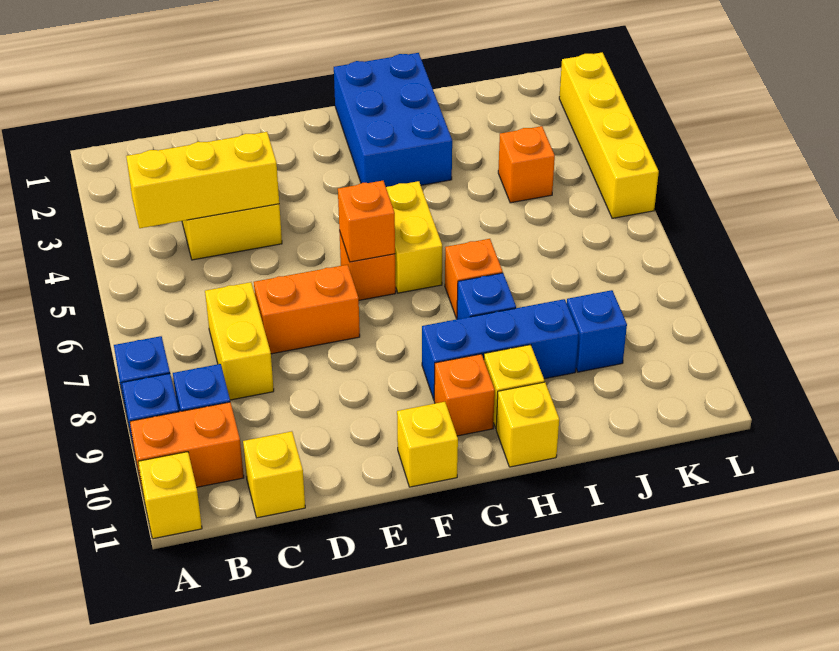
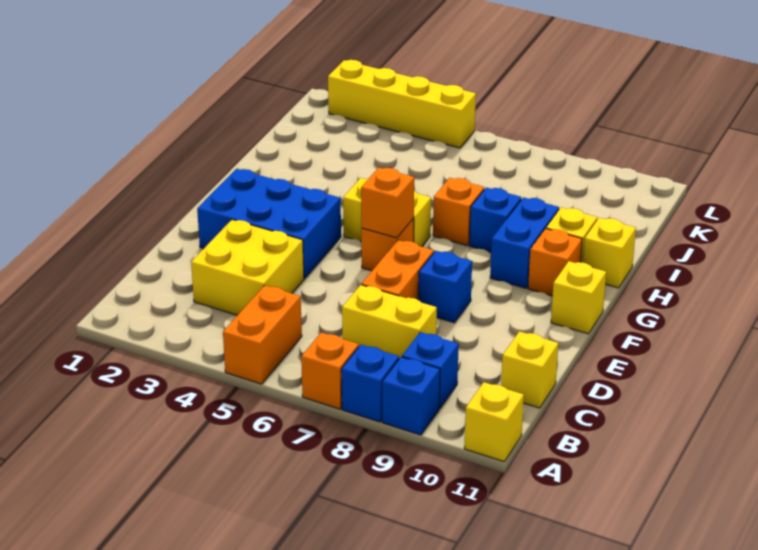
orange 1x2 brick [130,402,244,491] -> orange 1x2 brick moved to [223,285,302,384]
yellow 1x3 brick [126,132,279,228] -> none
blue 2x3 brick [334,53,452,187] -> blue 2x3 brick moved to [197,169,341,278]
blue 1x3 brick [422,299,579,399] -> blue 1x2 brick [490,197,559,288]
orange 1x1 brick [498,126,555,203] -> orange 1x1 brick moved to [301,333,359,409]
blue 1x1 brick [567,290,627,372] -> blue 1x1 brick moved to [418,251,472,323]

